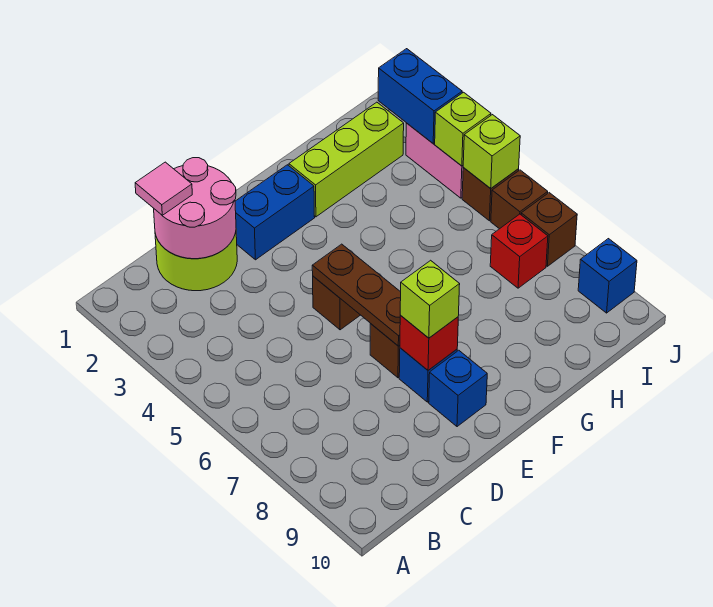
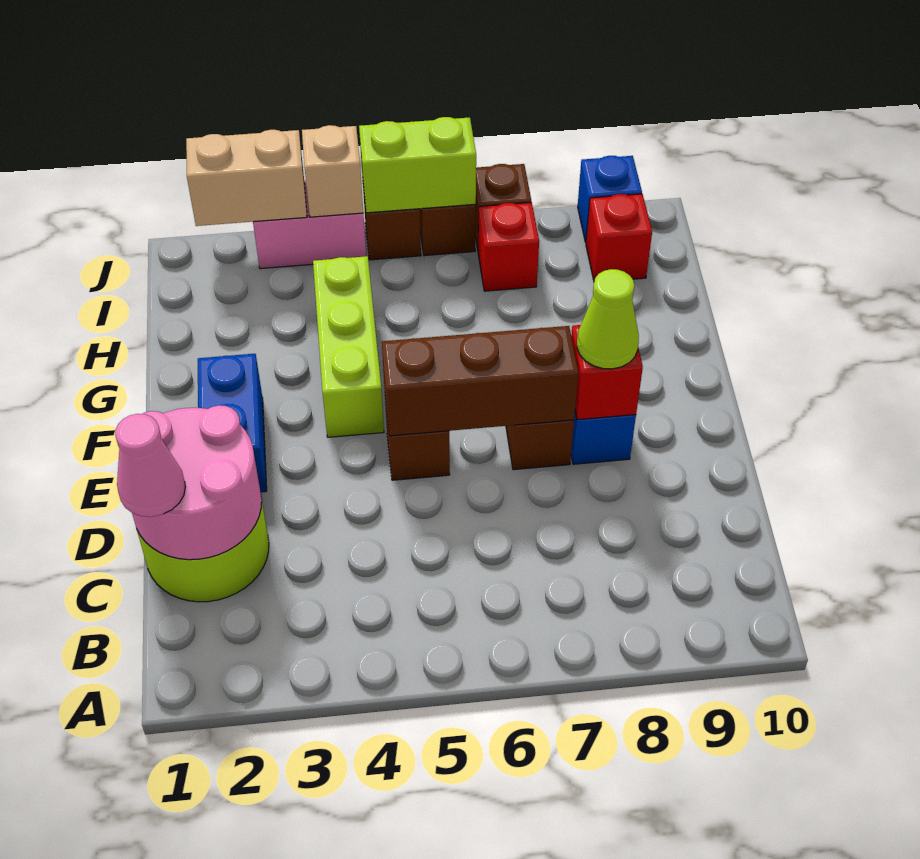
pink 1x1 tile [135,162,192,215] -> pink 1x1 cone [115,414,185,517]
brown 1x3 plate [312,244,401,346] -> brown 1x3 brick [382,326,578,436]
lime 1x1 brick [400,260,460,338] -> lime 1x1 cone [577,269,639,369]
blue 1x1 brick [429,350,487,427] -> none
lime 1x3 brick [289,102,404,217] -> lime 1x3 brick moved to [313,256,384,437]
none -> red 1x1 brick [586,194,652,280]
blue 1x2 brick [378,49,462,143] -> tan 1x2 brick [186,130,307,226]
lime 1x1 brick [435,92,491,166] -> tan 1x1 brick [302,125,363,217]
lime 1x1 brick [463,115,520,188] -> lime 1x2 brick [359,117,476,213]

